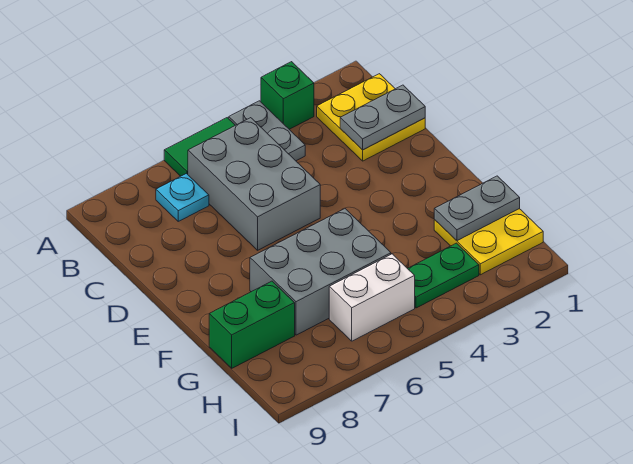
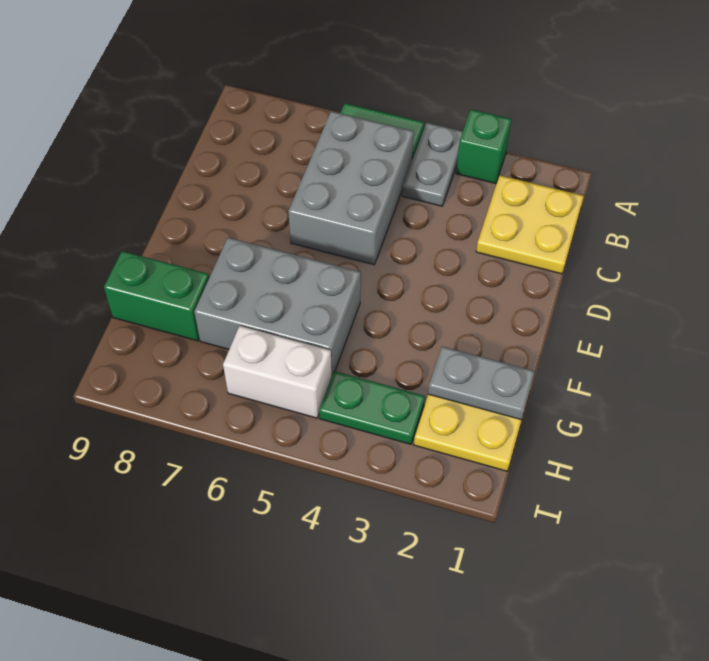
cyan 1x1 plate [156,174,209,221] -> none
grey 1x2 plate [340,85,425,150] -> none

